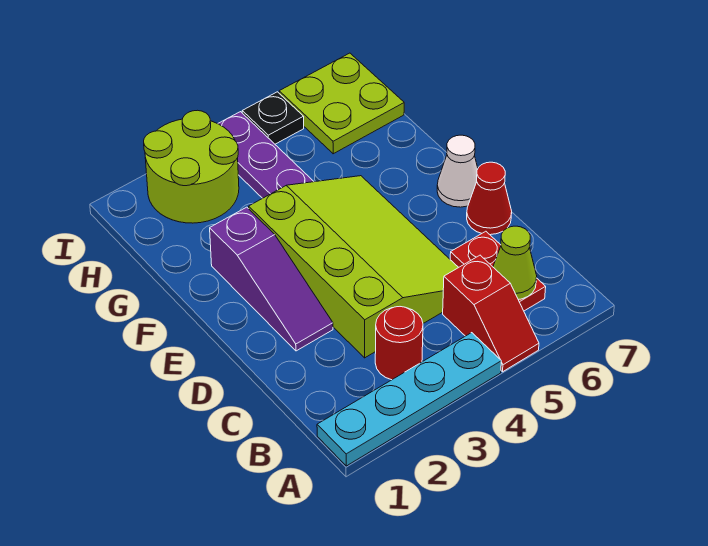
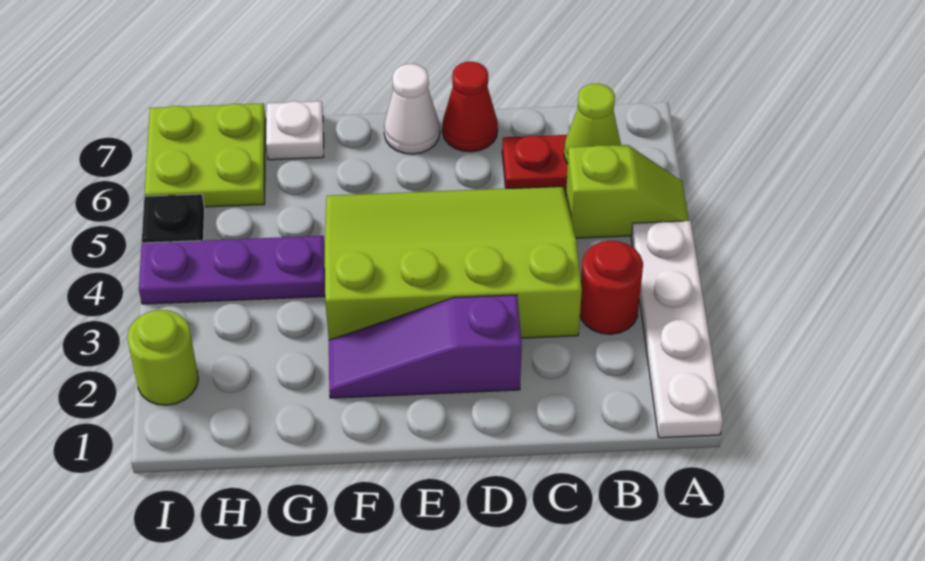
cyan 1x4 plate [317,333,501,466] -> white 1x4 plate [631,221,723,438]
red 1x2 slope [443,255,539,372] -> lime 1x2 slope [566,145,689,238]
purple 1x3 slope [210,207,333,351] -> purple 1x3 slope turned to [329,295,522,398]
none -> white 1x1 plate [266,101,324,160]
lime 2x2 round brick [144,110,239,223] -> lime 1x1 round brick [127,310,198,405]

